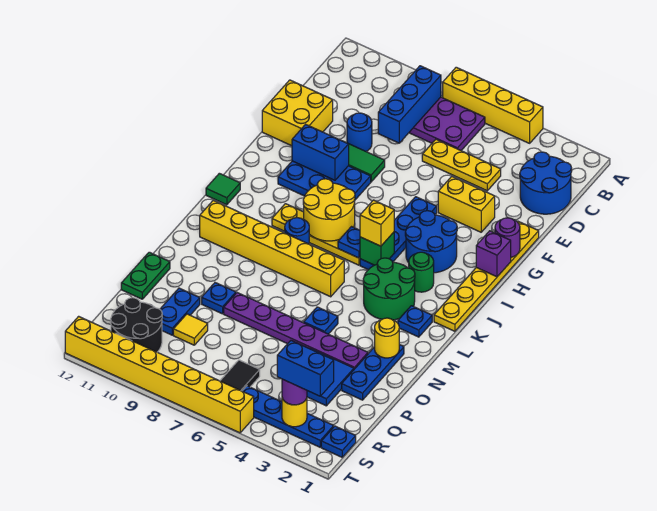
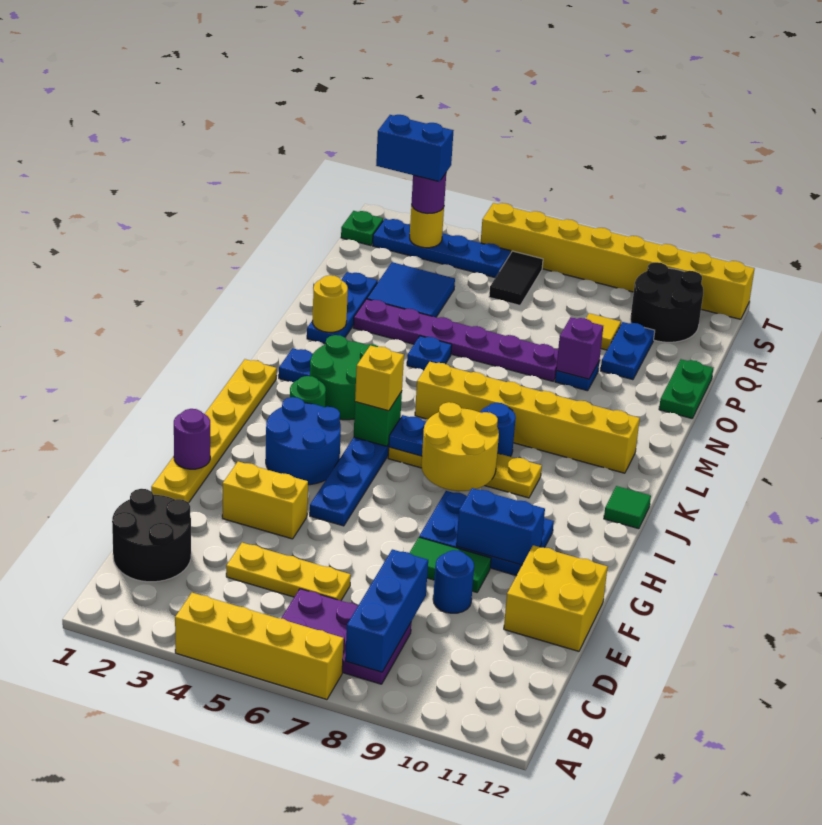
blue 2x2 round brick [520,152,572,214] -> black 2x2 round brick [112,489,191,582]
purple 1x1 brick [476,231,511,277] -> purple 1x1 brick moved to [556,317,603,379]
blue 1x1 plate [321,426,356,457] -> green 1x1 plate [341,211,383,246]

